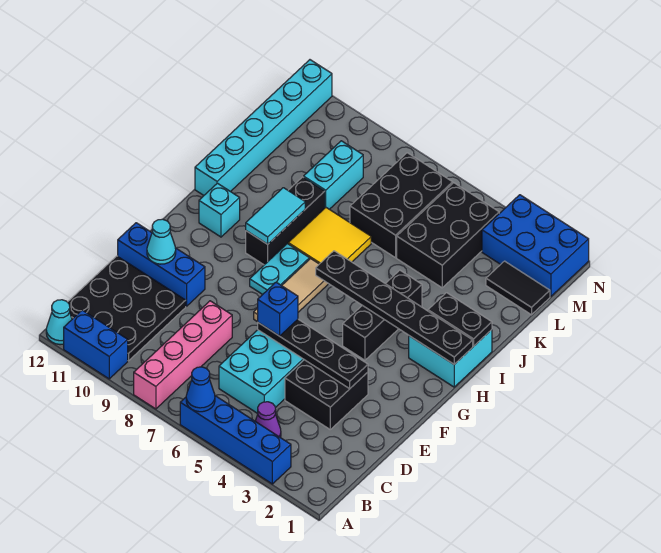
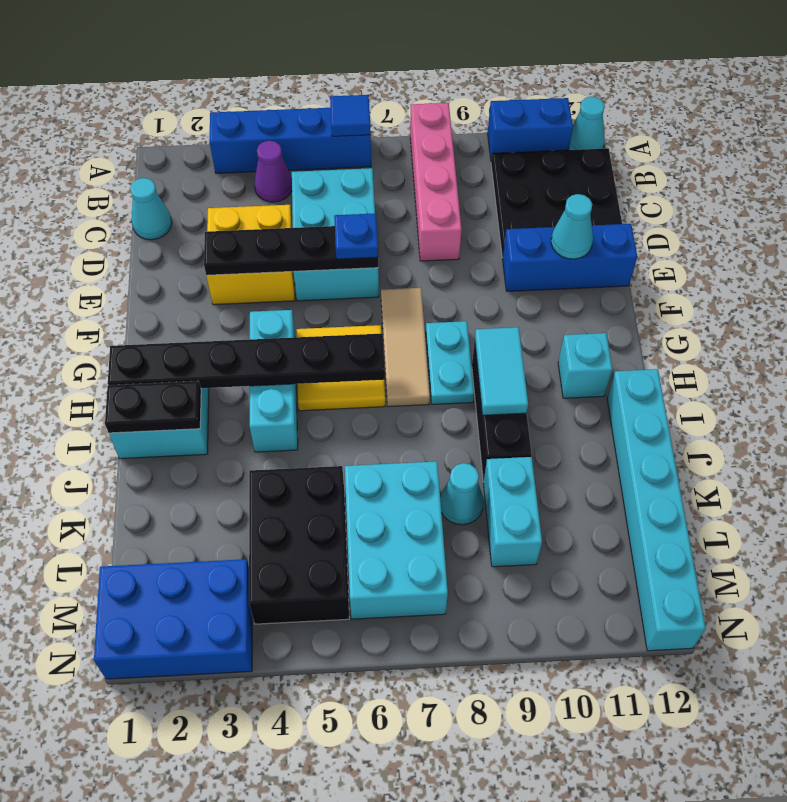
blue 1x1 cone [186,367,215,412] -> blue 1x1 tile [330,95,371,136]
none -> cyan 1x1 cone [130,178,172,240]
black 2x2 brick [285,360,368,429] -> yellow 2x2 brick [206,205,295,305]
blue 1x1 brick [258,282,298,336] -> blue 1x1 plate [334,213,378,259]
black 1x3 brick [343,270,422,360] -> cyan 1x3 brick [250,310,298,452]
yellow 2x2 tile [288,208,371,264] -> yellow 2x2 tile moved to [297,325,385,411]
black 2x3 brick [350,153,453,258] -> cyan 2x3 brick [345,461,448,619]
none -> cyan 1x1 cone [440,463,484,525]
black 1x2 tile [486,261,550,315] -> none

